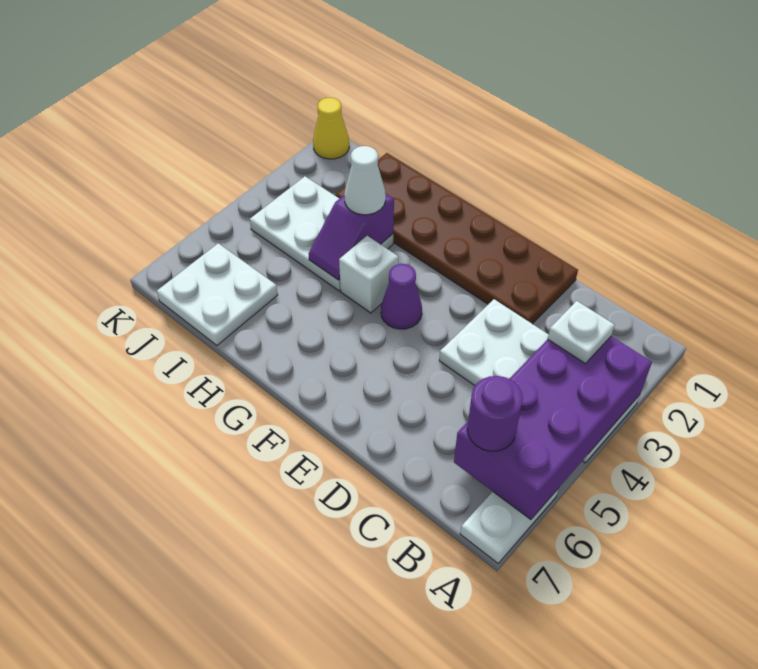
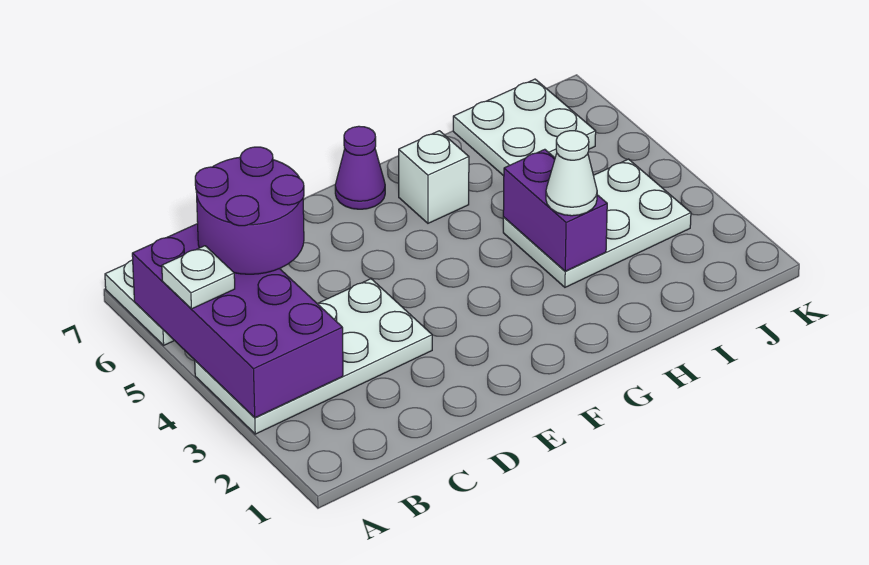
white 1x1 plate [548,301,615,364] -> white 1x1 plate moved to [162,246,235,309]
purple 1x1 round brick [467,376,523,451] -> purple 2x2 round brick [195,147,304,274]
brown 2x6 plate [335,153,578,324] -> none
purple 1x1 cone [381,264,422,329] -> purple 1x1 cone moved to [335,126,385,209]
white 1x1 brick [339,236,398,313] -> white 1x1 brick moved to [399,131,469,223]
purple 1x2 slope [308,193,394,280] -> purple 1x2 brick [503,149,607,271]
yellow 1x1 cone [313,98,349,159] -> none

